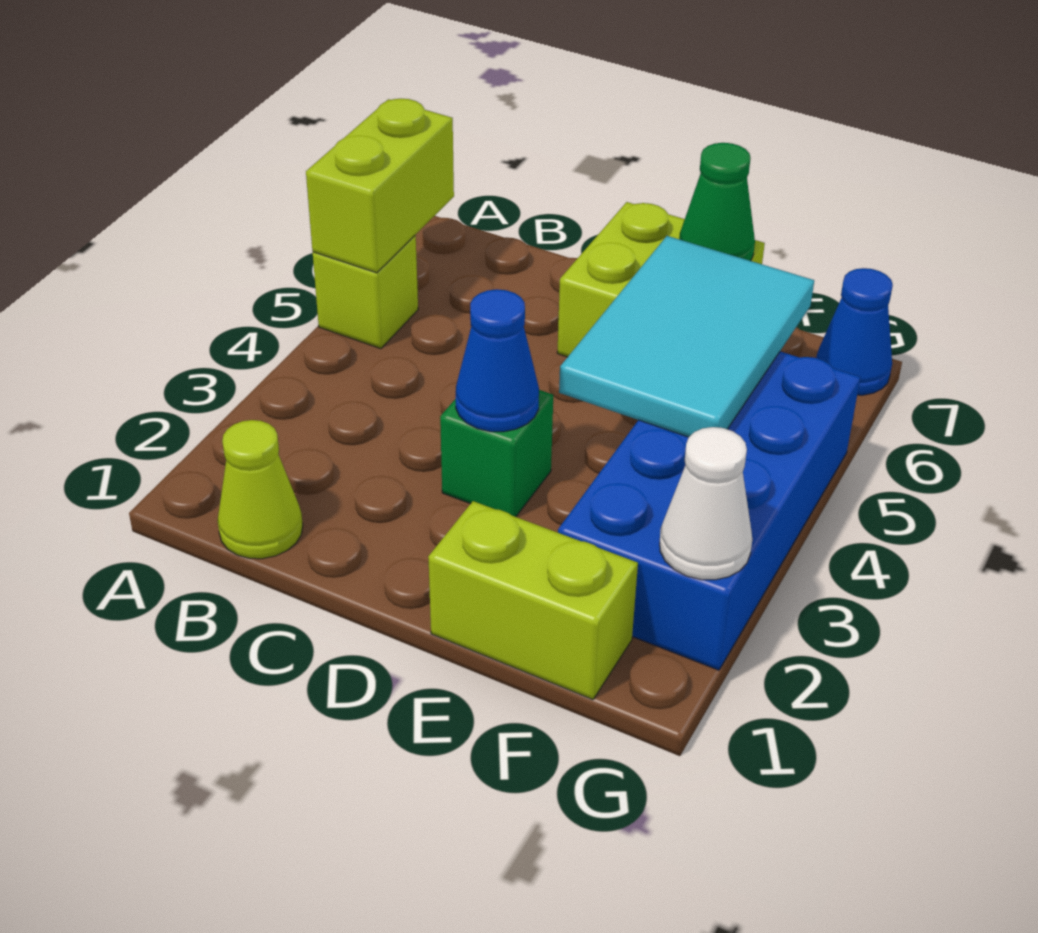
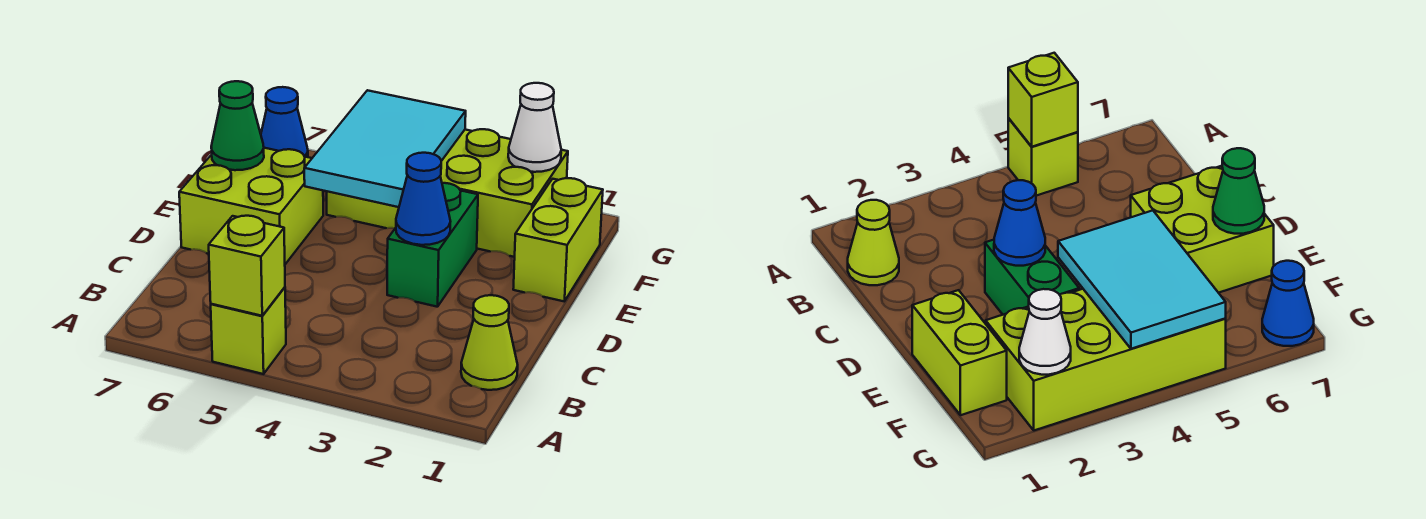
lime 1x2 brick [306,99,454,273] -> lime 1x1 brick [209,216,285,316]
green 1x1 brick [440,390,553,517] -> green 1x2 brick [387,183,478,307]
cyan 2x3 tile [559,236,814,437] -> cyan 2x3 tile turned to [304,90,466,207]
blue 2x4 brick [558,351,860,670] -> lime 2x4 brick [327,129,568,257]

